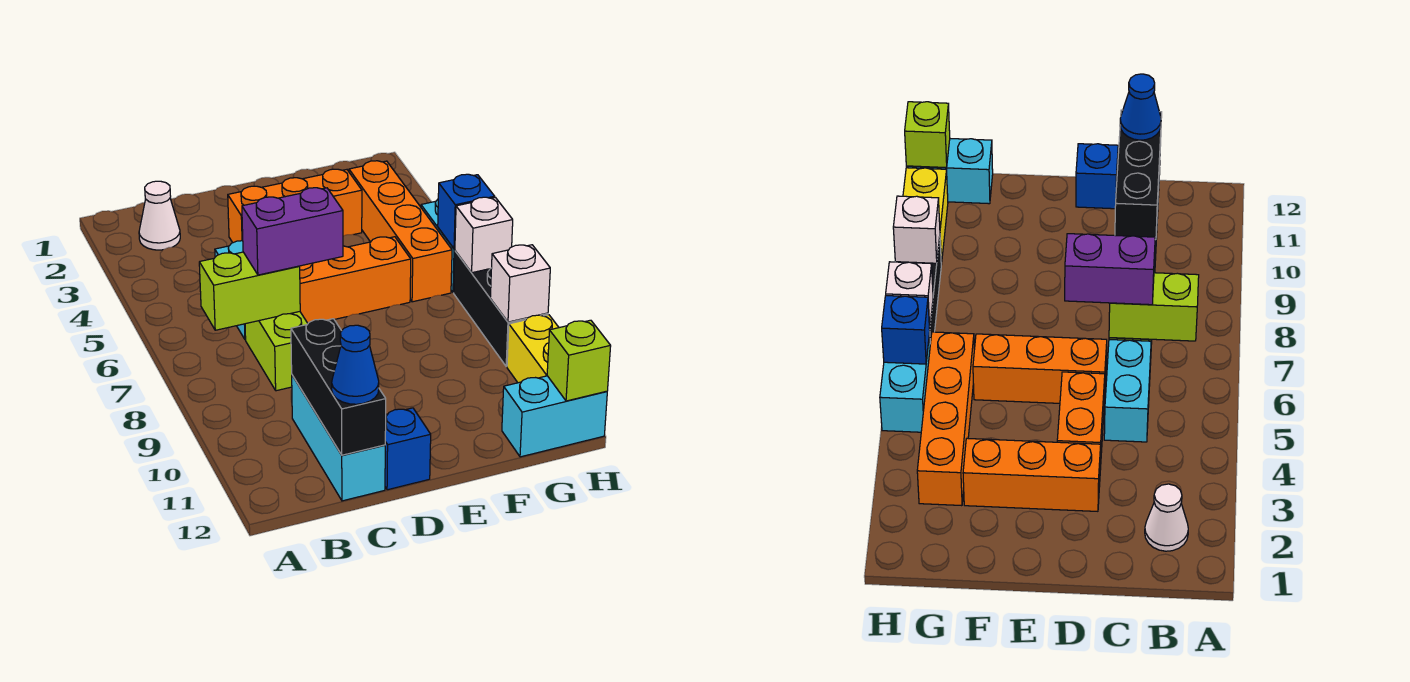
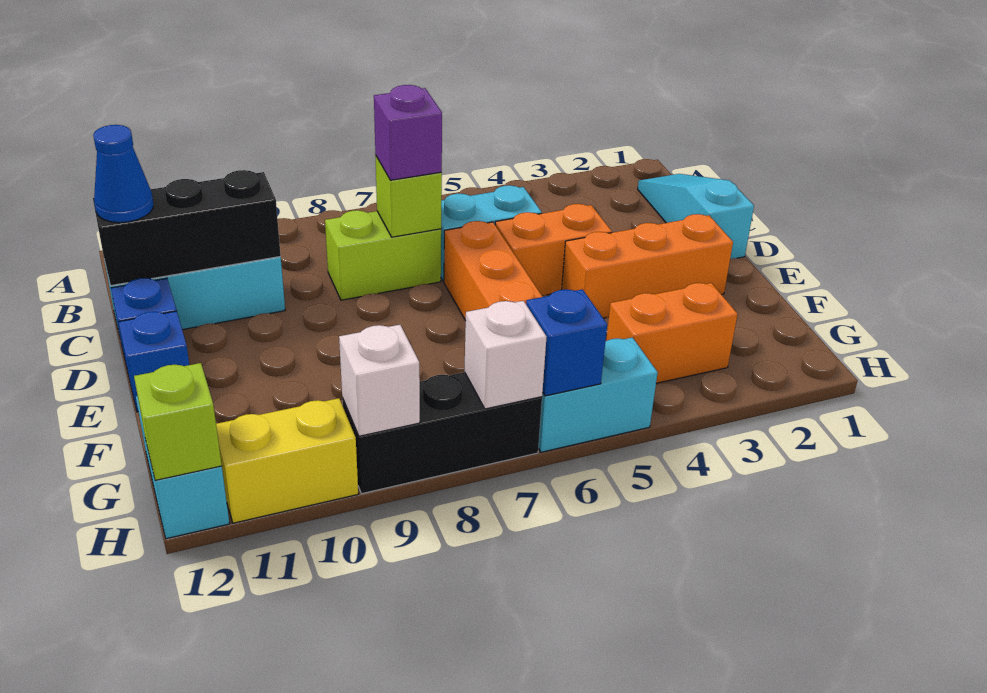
none -> cyan 1x3 slope [638,174,754,259]
white 1x1 cone [139,181,180,250] -> none
lime 1x2 brick [199,252,300,330] -> lime 1x1 brick [375,155,442,237]
purple 1x2 brick [242,188,343,275] -> purple 1x1 brick [374,85,442,180]
orange 1x3 brick [228,169,362,243] -> orange 1x3 brick turned to [562,214,733,318]
none -> blue 1x1 brick [119,311,189,412]
orange 1x4 brick [349,161,452,302] -> orange 1x2 brick [606,283,738,383]

